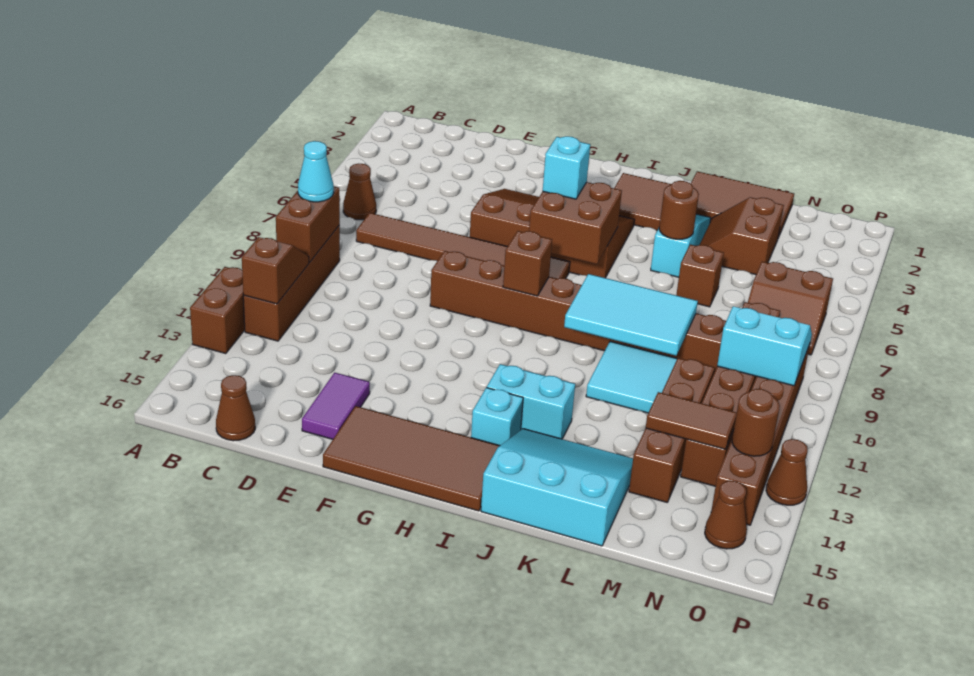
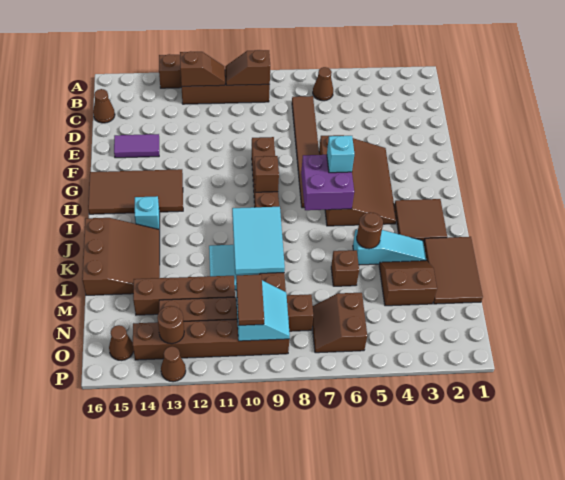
brown 1x2 brick [276,186,340,262] -> brown 1x2 slope [225,50,270,85]
cyan 1x1 cone [298,141,334,202] -> none
brown 2x4 tile [323,406,500,511] -> brown 2x4 tile turned to [88,169,183,214]
brown 2x2 brick [529,182,622,264] -> purple 2x2 brick [301,155,354,210]
cyan 1x2 brick [487,364,575,439] -> none
cyan 3x3 slope [481,429,633,546] -> brown 3x3 slope [82,218,160,295]
brown 1x2 tile [646,392,737,449] -> brown 1x2 tile moved to [236,275,264,325]

